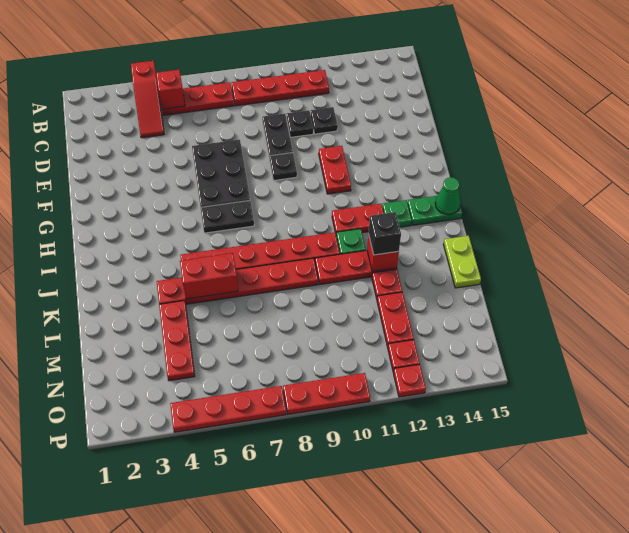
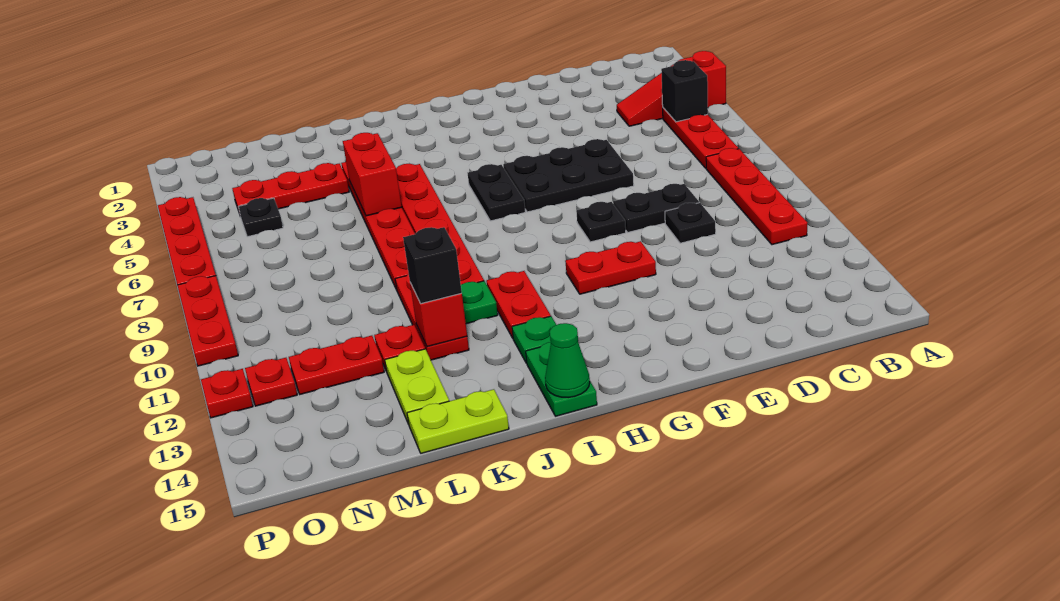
red 1x1 brick [156,70,185,109] -> black 1x1 brick [661,60,708,122]
black 1x1 plate [311,107,338,134] -> black 1x1 plate moved to [238,198,283,237]
none -> lime 1x2 plate [385,349,449,424]

